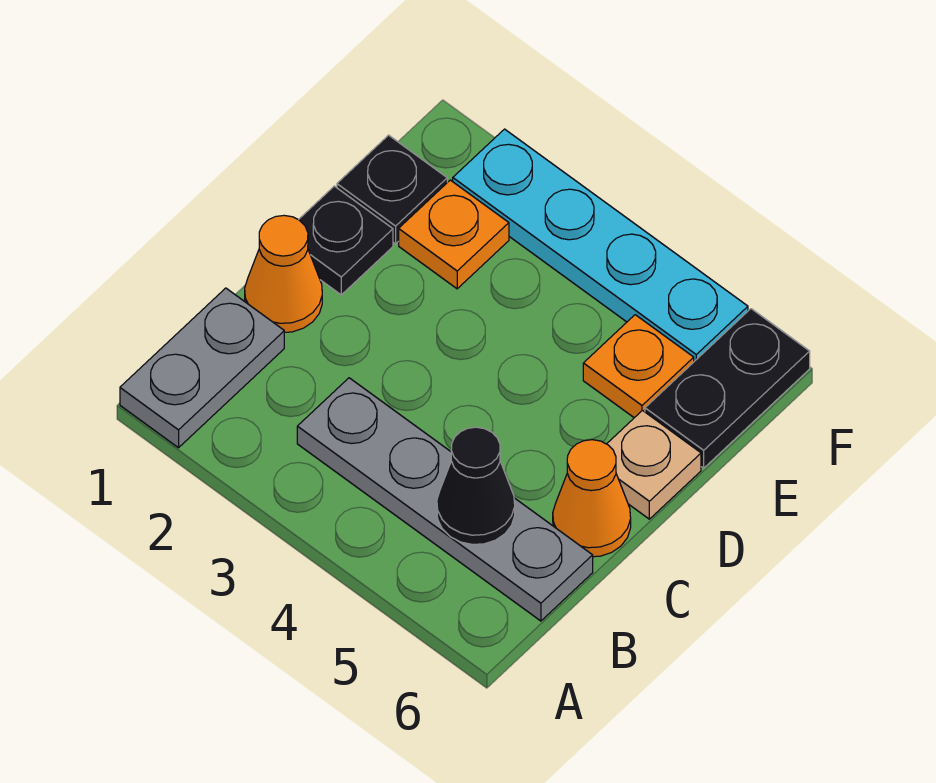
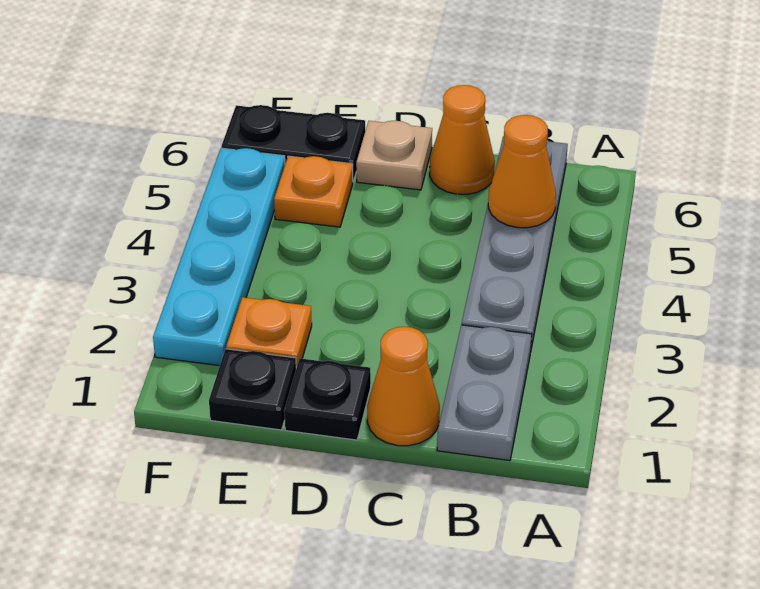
grey 1x2 plate [120,288,284,448] -> grey 1x2 plate turned to [437,325,532,461]
black 1x1 cone [437,427,515,544] -> orange 1x1 cone [488,115,556,228]

